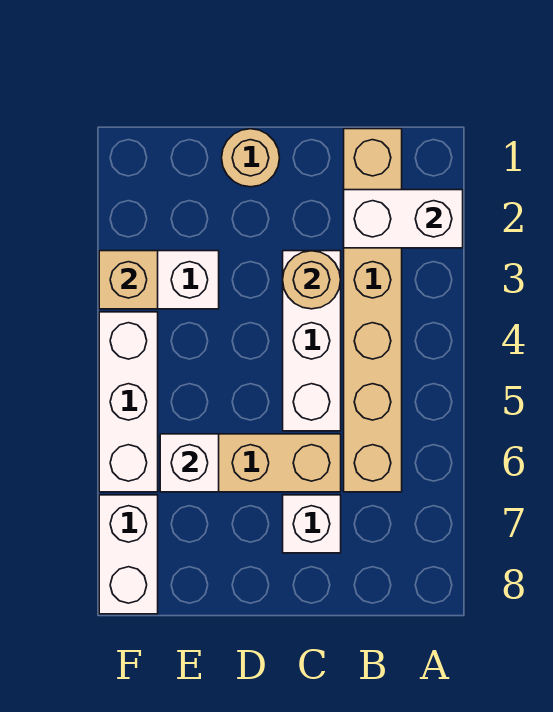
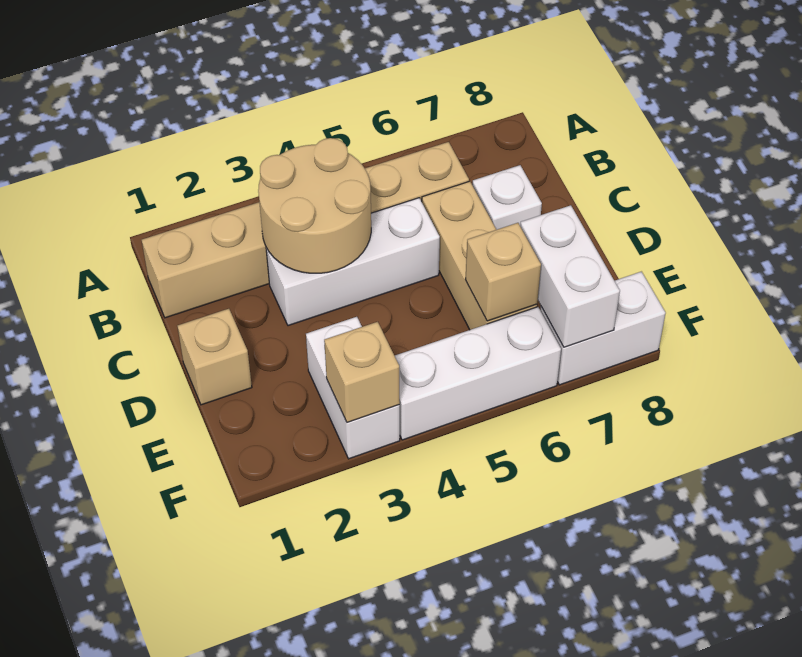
white 1x2 brick [344,190,463,248] -> white 1x2 brick moved to [520,205,620,347]
tan 1x1 round brick [283,251,341,309] -> tan 2x2 round brick [258,138,371,273]
tan 1x1 round brick [222,129,280,187] -> tan 1x1 brick [178,309,252,405]
white 1x1 brick [160,434,219,492] -> tan 1x1 brick [465,223,541,321]

